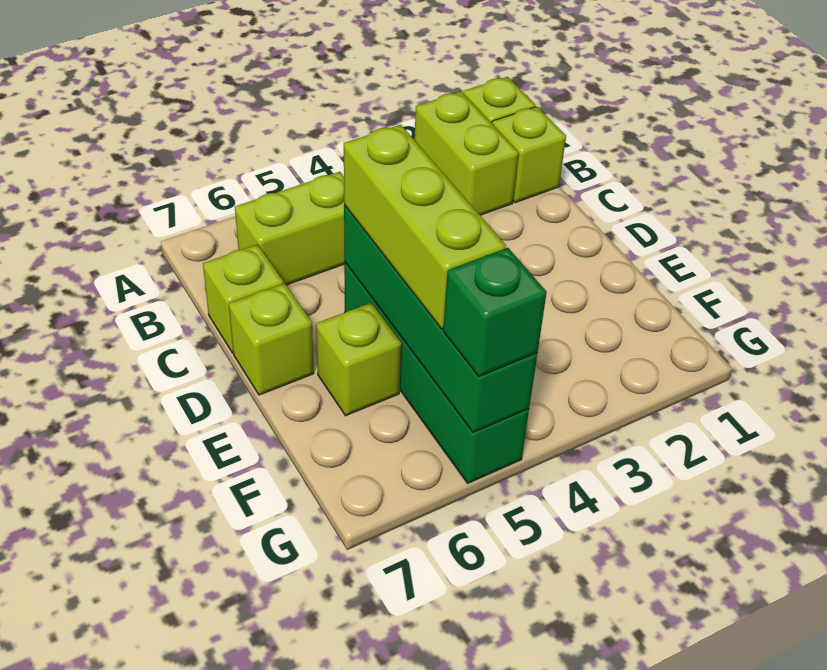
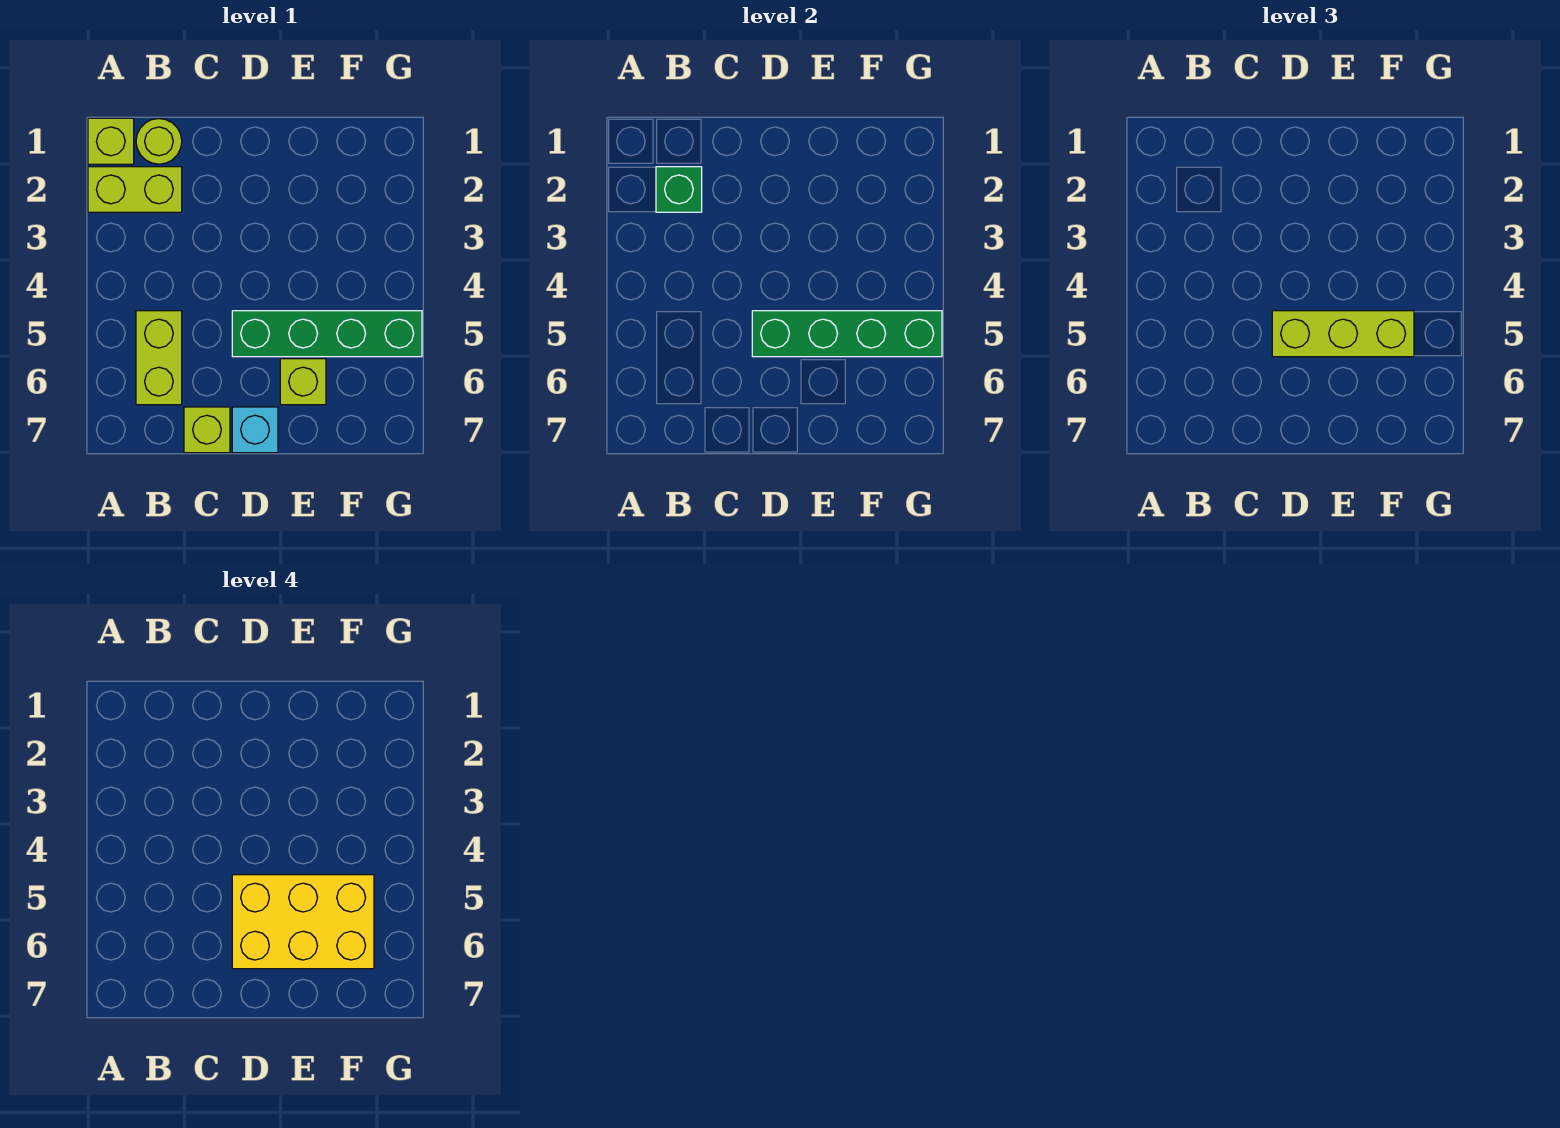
lime 1x1 brick [492,106,566,203] -> lime 1x1 round brick [136,119,182,164]
none -> yellow 2x3 brick [232,875,374,969]
lime 1x1 brick [229,283,314,395] -> cyan 1x1 brick [232,407,278,453]
green 1x1 brick [443,248,547,376] -> green 1x1 brick moved to [656,167,702,212]

